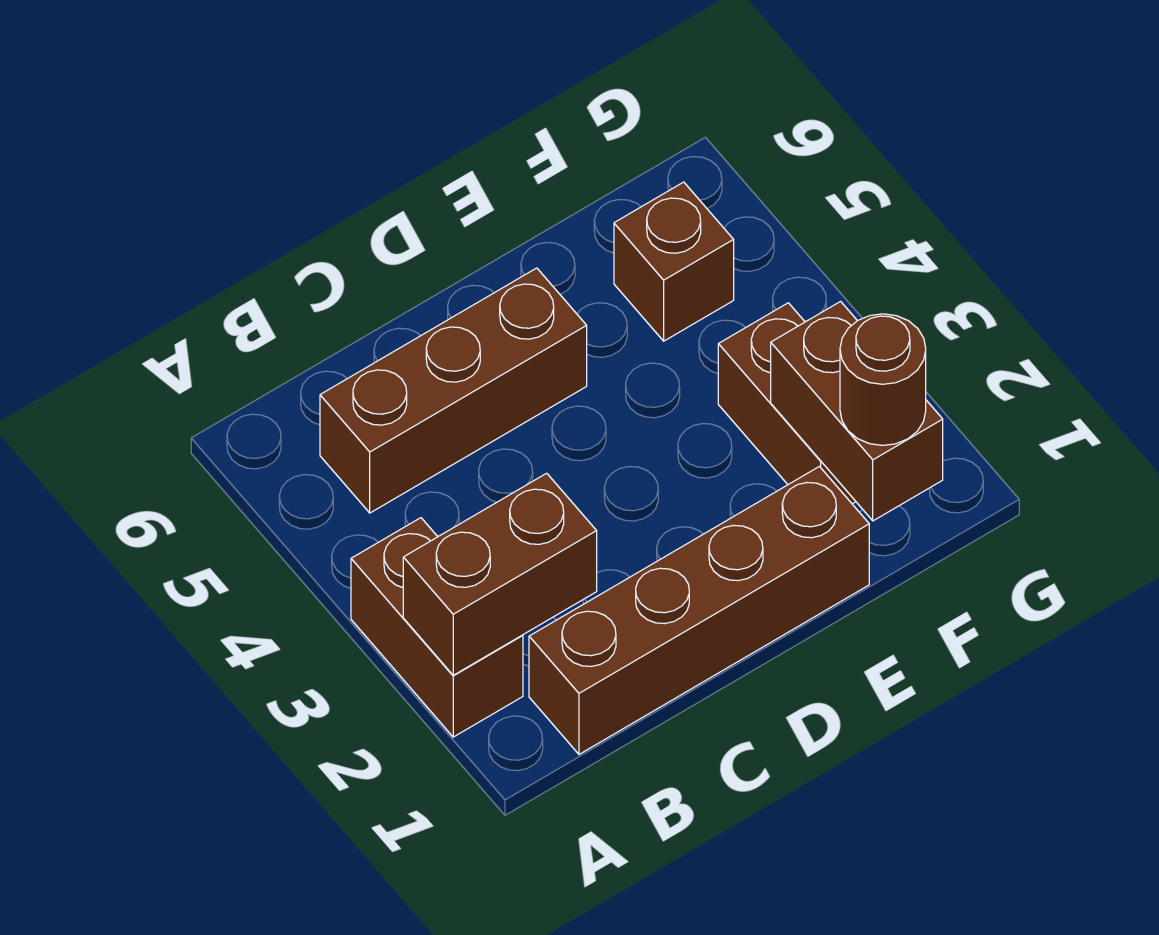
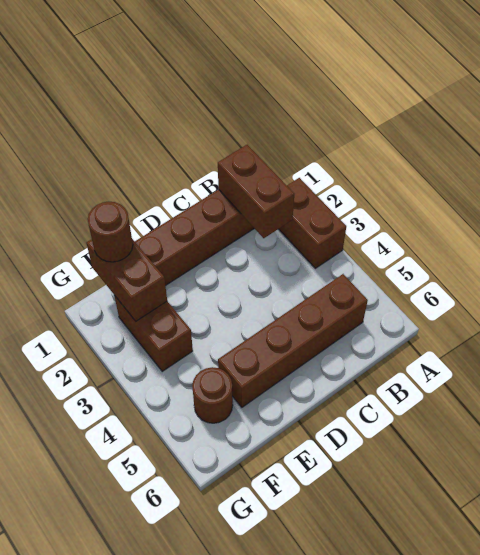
brown 1x2 brick [403,473,597,675] -> brown 1x2 brick turned to [218,145,294,238]
brown 1x3 brick [320,268,587,513] -> brown 1x4 brick [218,274,368,407]
brown 1x1 brick [614,182,734,341] -> brown 1x1 round brick [192,367,233,423]

